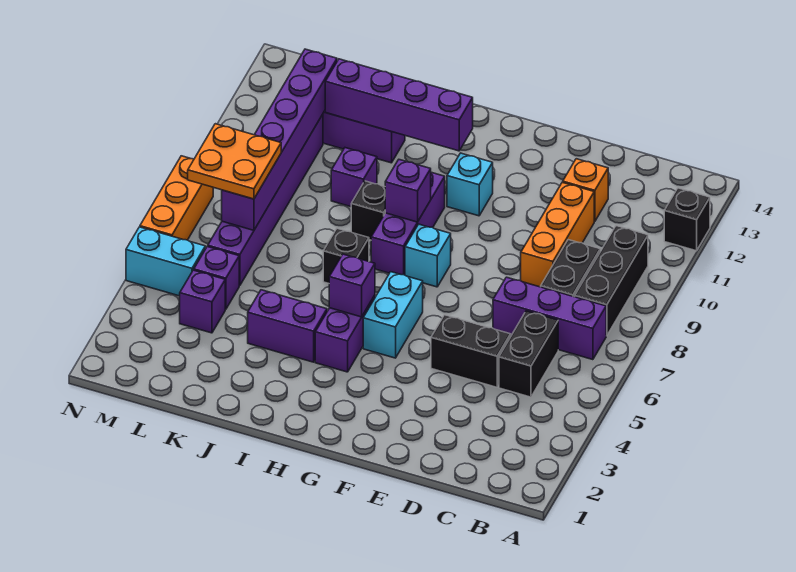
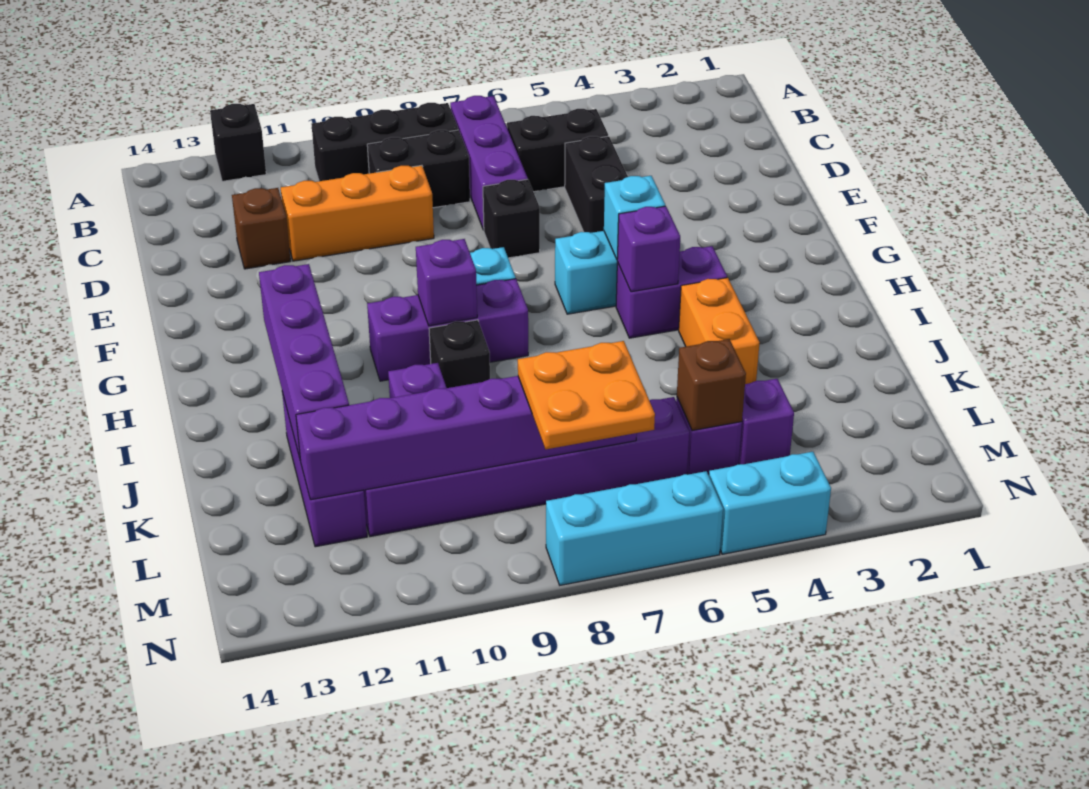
orange 1x1 brick [563,159,608,221] -> brown 1x1 brick [232,188,290,269]
cyan 1x1 brick [447,153,493,216] -> cyan 1x1 brick moved to [604,176,665,259]
purple 1x2 brick [248,290,327,362] -> orange 1x2 brick [679,278,760,384]
black 1x1 brick [323,229,369,283] -> black 1x1 brick moved to [483,179,540,258]
none -> brown 1x1 brick [677,339,746,431]
cyan 1x2 brick [126,227,205,296] -> cyan 1x2 brick turned to [709,452,831,554]
orange 1x3 brick [140,156,213,240] -> cyan 1x3 brick [546,471,723,585]

